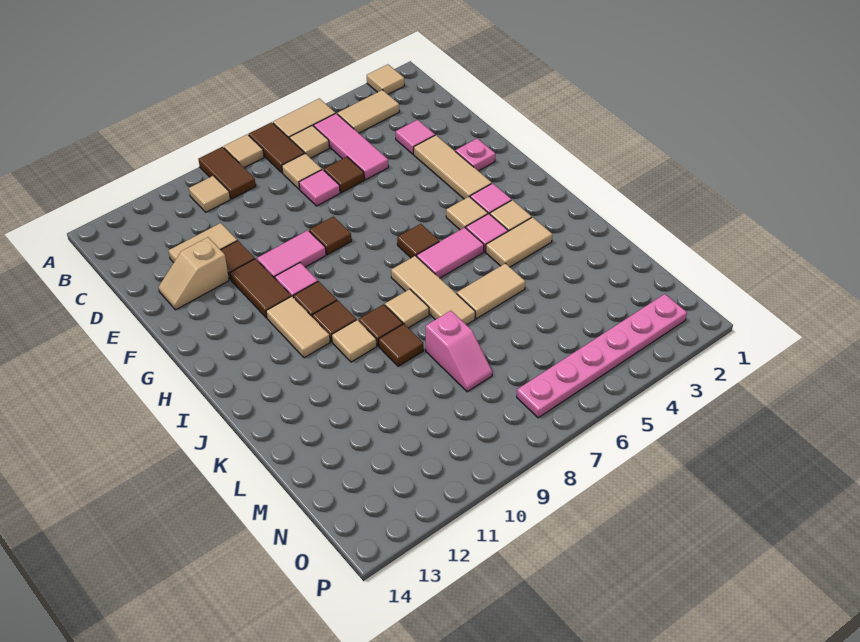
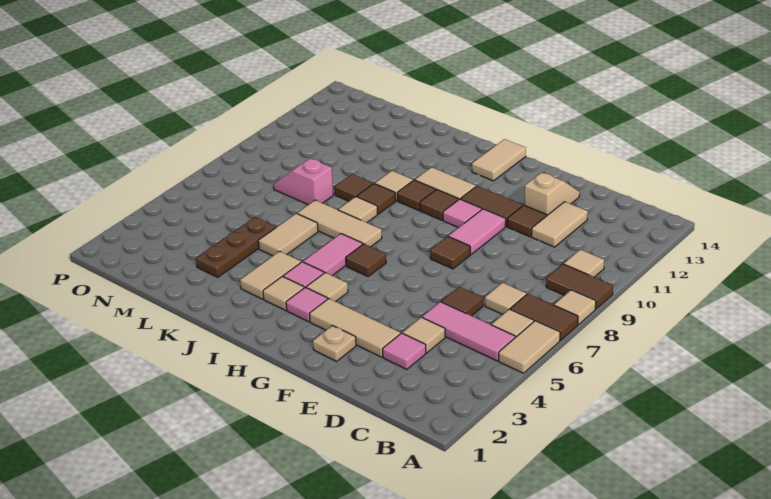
tan 1x1 tile [367,64,404,94] -> tan 1x1 tile moved to [403,317,445,353]
tan 1x2 tile [337,90,399,133] -> tan 1x2 tile moved to [472,139,526,181]
pink 1x1 tile [299,170,340,206] -> none
pink 1x1 plate [455,138,495,171] -> tan 1x1 plate [313,326,356,361]
none -> brown 1x3 plate [196,217,276,277]
pink 1x6 plate [517,294,687,418] -> none

